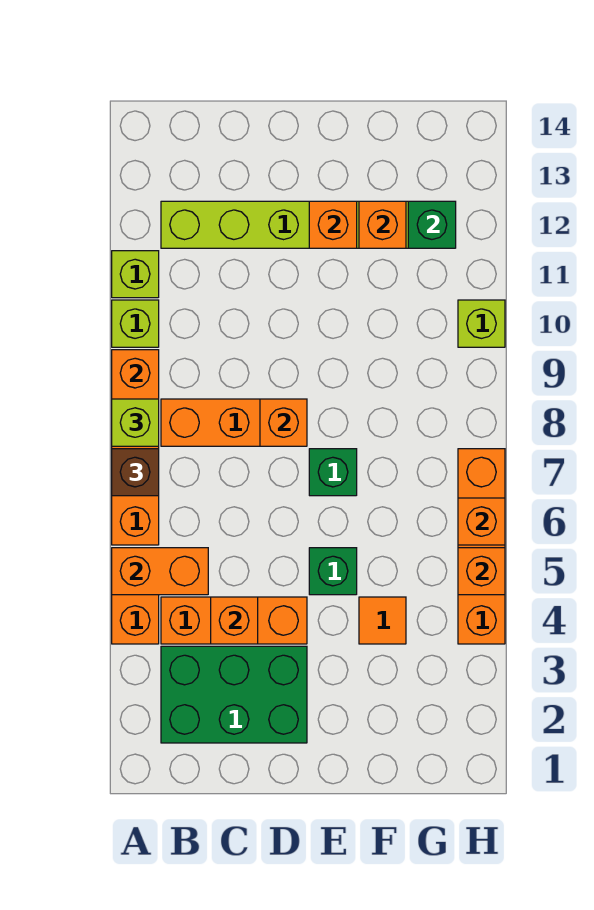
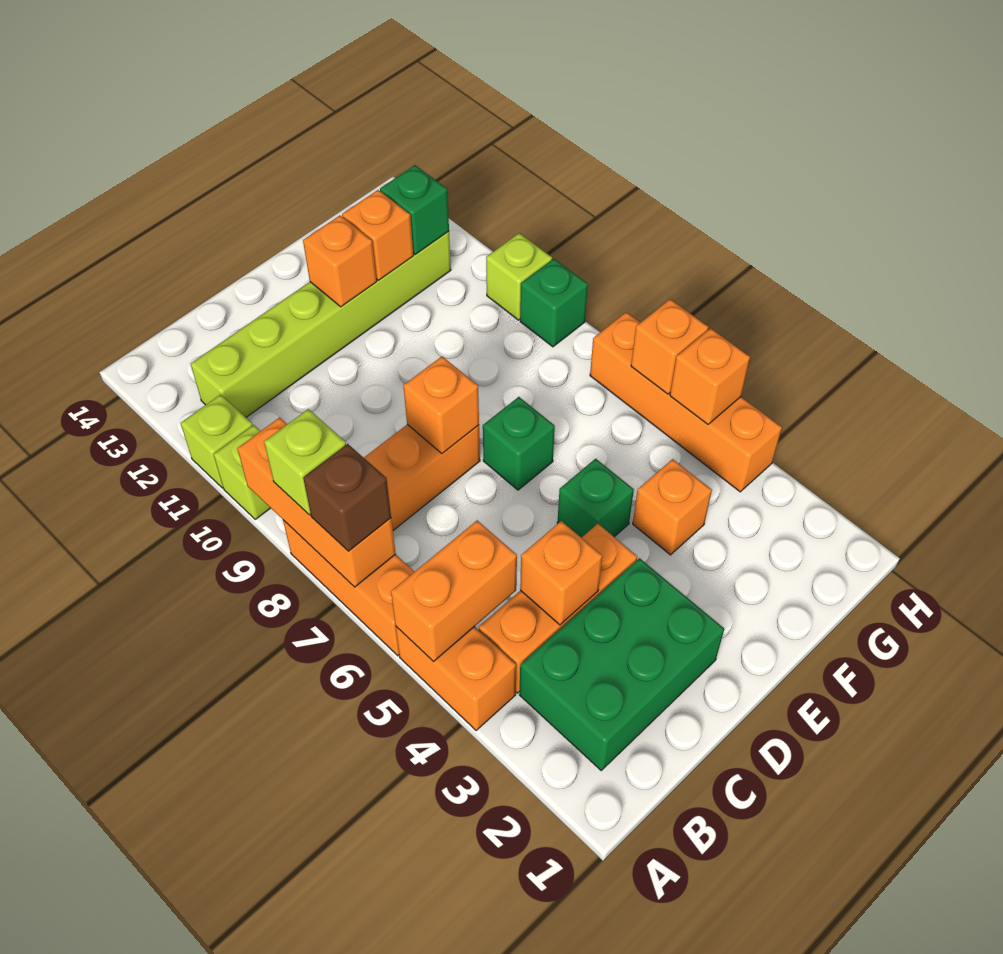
orange 1x1 tile [359,597,406,644] -> orange 1x1 brick [633,459,712,555]
none -> green 1x1 brick [520,259,588,347]

